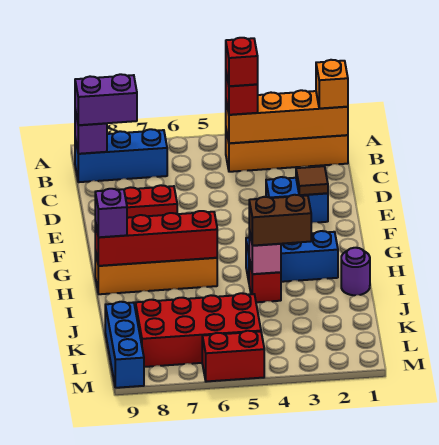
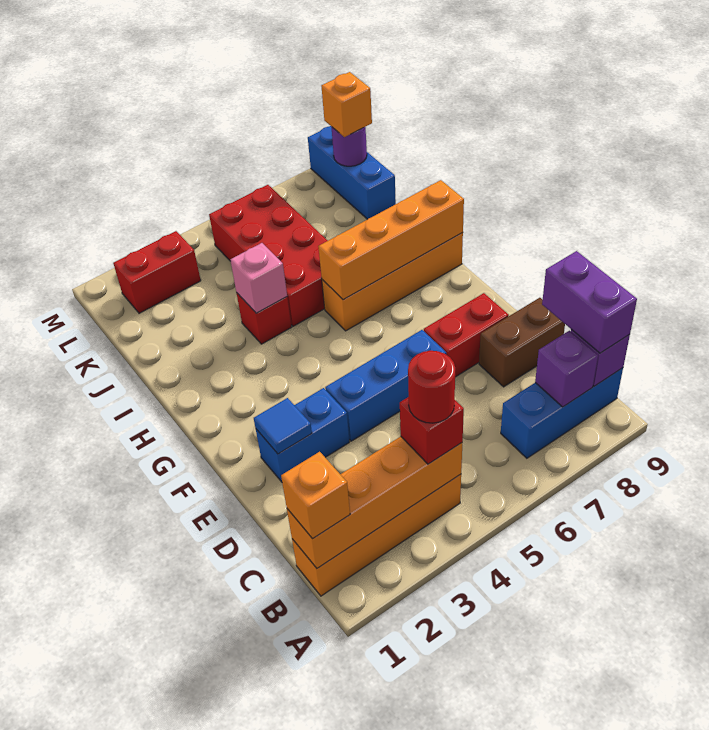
red 1x1 brick [226,38,258,86] -> red 1x1 round brick [408,351,455,423]
purple 1x2 brick [75,74,137,125] -> purple 1x2 brick turned to [542,251,637,353]
brown 1x1 tile [296,166,328,195] -> blue 1x1 tile [254,398,312,454]
blue 1x3 brick [246,231,338,282] -> blue 1x3 brick moved to [325,330,446,441]
red 1x4 brick [95,211,217,266] -> orange 1x4 brick [318,180,464,300]
purple 1x1 brick [95,189,127,237] -> purple 1x1 brick moved to [535,331,598,407]
purple 1x1 round brick [341,248,370,295] -> purple 1x1 round brick moved to [331,127,367,166]
brown 1x2 brick [249,195,311,246] -> brown 1x2 brick moved to [479,298,565,387]
red 2x4 brick [135,293,261,367] -> red 2x4 brick turned to [209,185,328,326]
none -> orange 1x1 brick [321,72,372,137]
red 1x2 brick [202,331,264,382] -> red 1x2 brick moved to [113,231,201,313]

